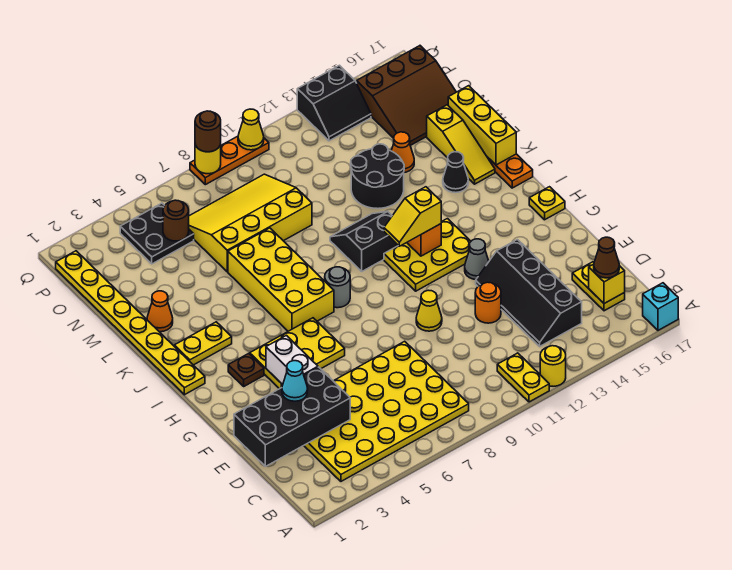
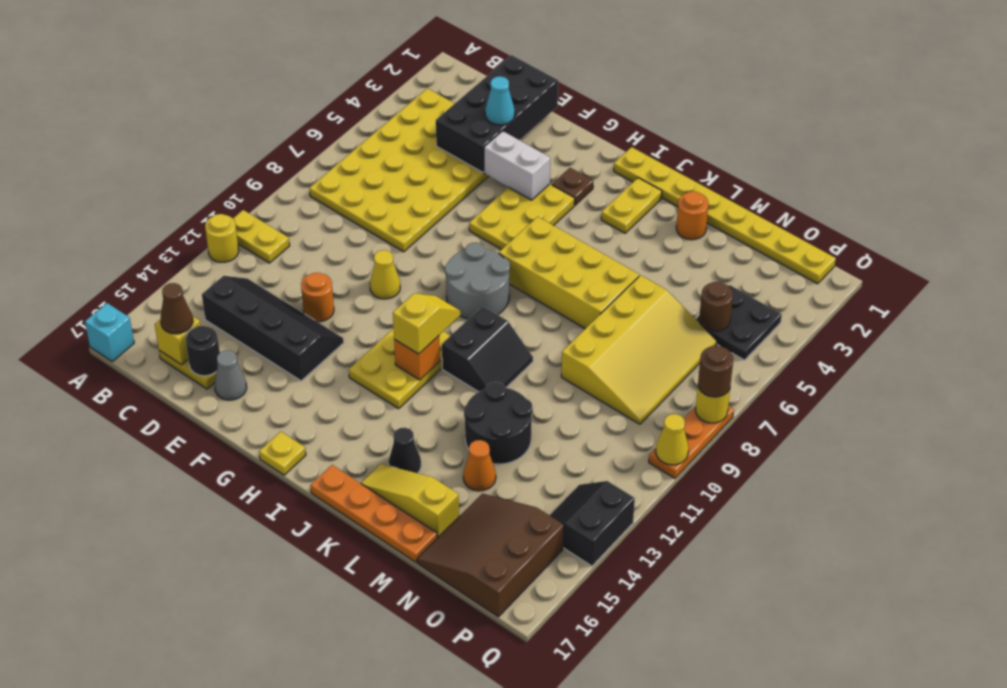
none -> black 1x1 round brick [186,326,220,376]
grey 1x1 cone [465,239,489,279] -> grey 1x1 cone moved to [215,350,247,400]
grey 1x1 round brick [325,267,350,308] -> grey 2x2 round brick [445,242,510,319]
yellow 1x3 brick [448,86,516,165] -> none
orange 1x1 cone [147,291,173,332] -> orange 1x1 round brick [676,191,709,240]

